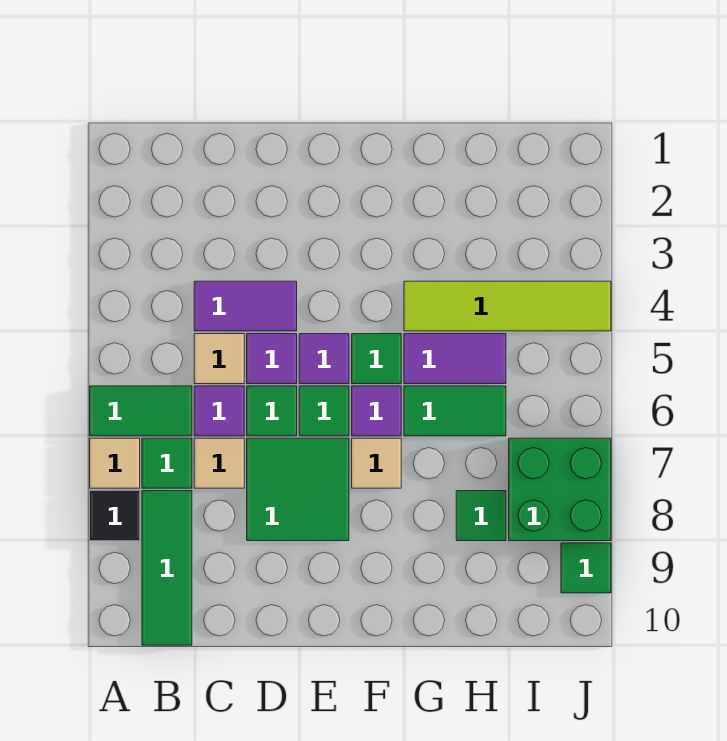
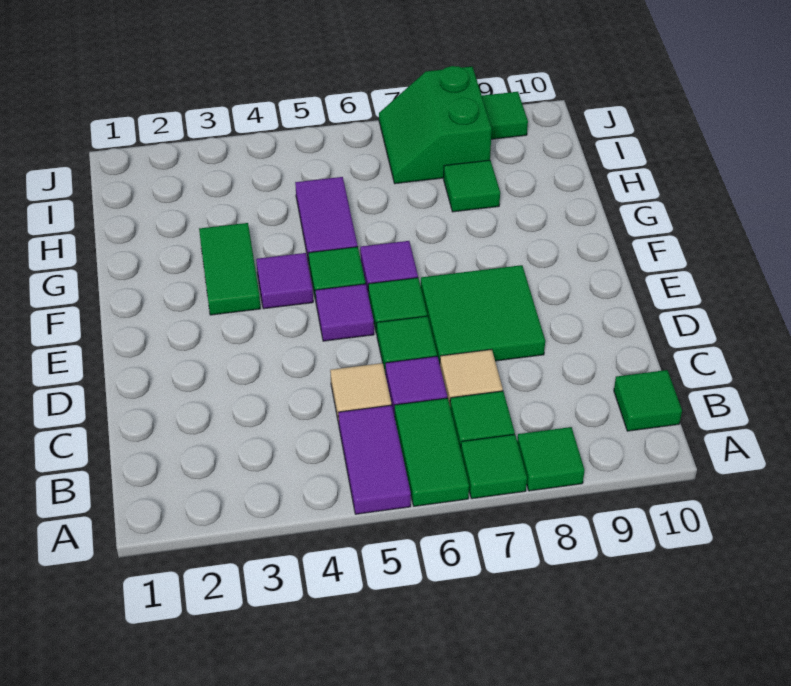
tan 1x1 tile [90,438,140,488] -> green 1x1 tile [461,434,527,499]
black 1x1 tile [90,491,140,541] -> green 1x1 tile [517,427,585,491]
green 1x3 tile [142,491,192,645] -> green 1x1 tile [614,370,682,431]
purple 1x2 tile [194,281,297,331] -> purple 1x2 tile moved to [338,405,411,514]
purple 1x1 tile [247,334,297,384] -> purple 1x1 tile moved to [256,253,313,309]
tan 1x1 tile [352,438,401,488] -> none
lime 1x4 tile [404,281,611,331] -> none
green 1x2 tile [404,386,506,436] -> green 1x2 tile moved to [199,223,261,315]
green 2x2 brick [509,438,611,541] -> green 2x2 slope [379,66,492,184]

